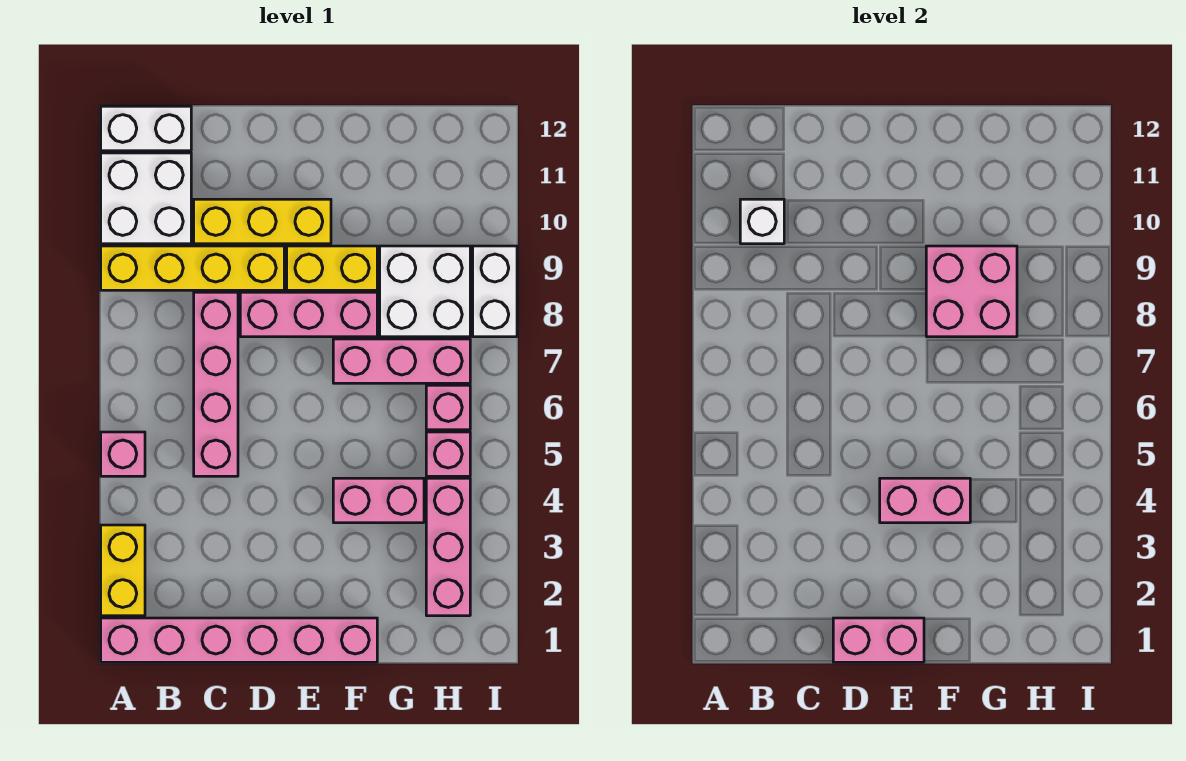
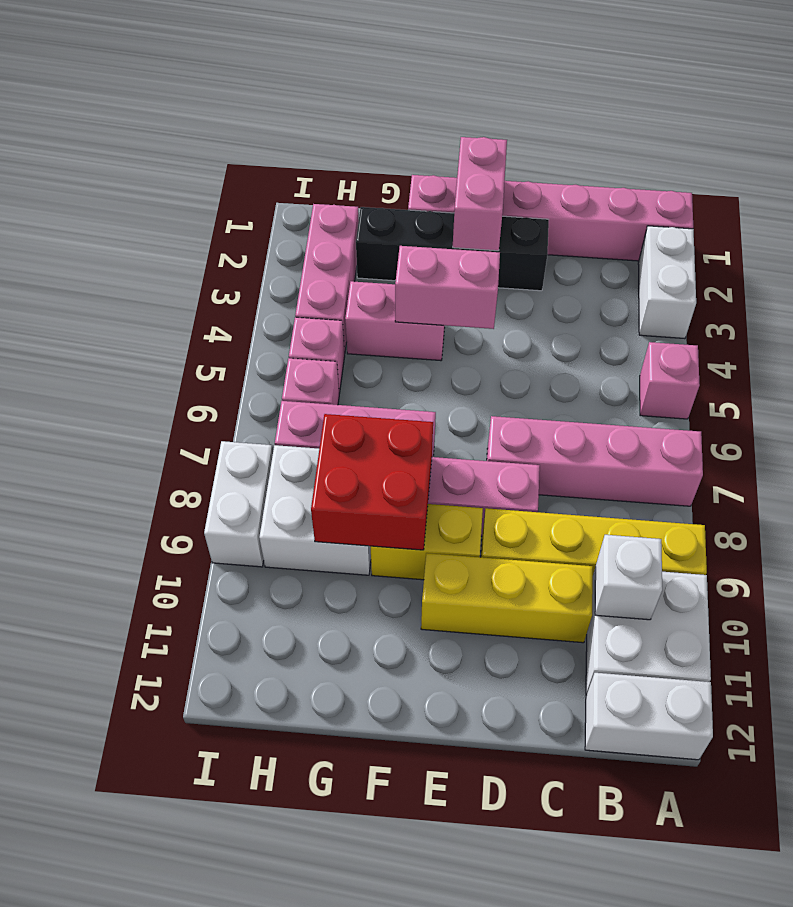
yellow 1x2 brick [101,525,145,616] -> white 1x2 brick [638,226,696,339]
pink 1x4 brick [194,292,238,476] -> pink 1x4 brick turned to [487,416,703,506]
pink 1x2 brick [833,618,924,662] -> pink 1x2 brick turned to [453,137,507,251]
none -> black 1x4 brick [356,207,549,291]
pink 2x2 brick [926,246,1017,337] -> red 2x2 brick [311,414,433,550]

